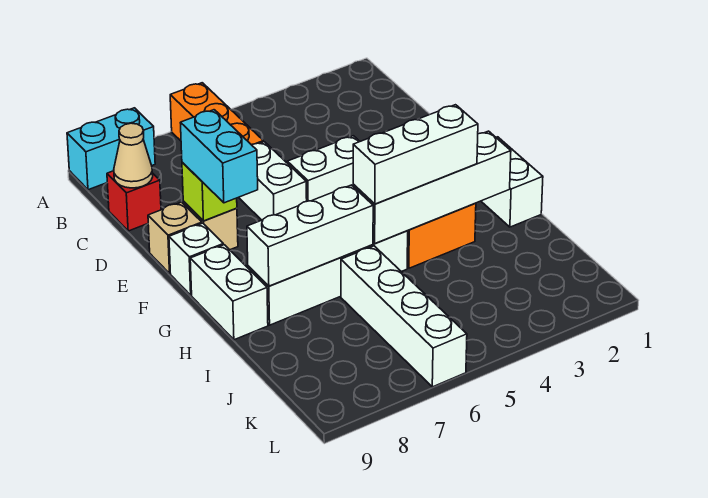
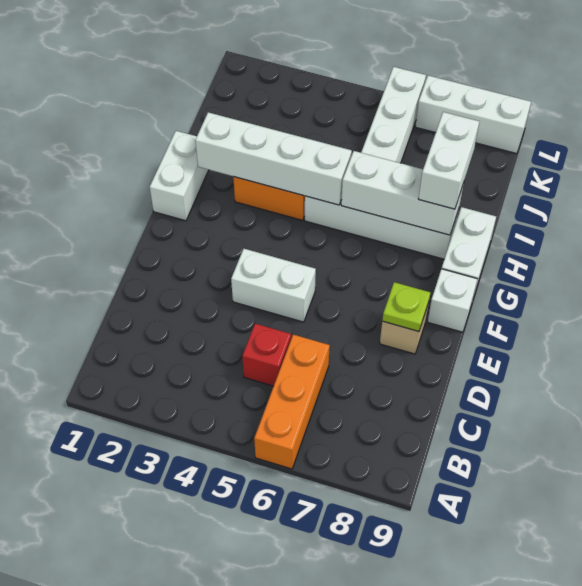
cyan 1x2 brick [67,108,155,190] -> none
red 1x1 brick [107,171,161,231] -> red 1x1 brick moved to [242,324,291,386]
tan 1x1 cone [114,123,153,188] -> none
white 1x2 brick [239,142,307,220] -> white 1x2 brick moved to [419,112,479,209]
lime 1x1 brick [182,162,237,221] -> lime 1x1 plate [382,282,430,332]
cyan 1x2 brick [181,110,258,203] -> none
tan 1x1 brick [148,202,202,273] -> none
white 1x3 brick [353,105,478,204] -> white 1x3 brick moved to [415,76,531,154]

